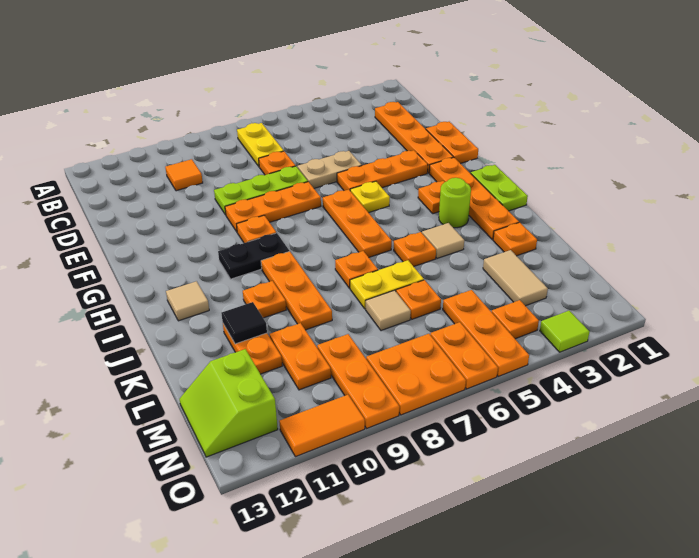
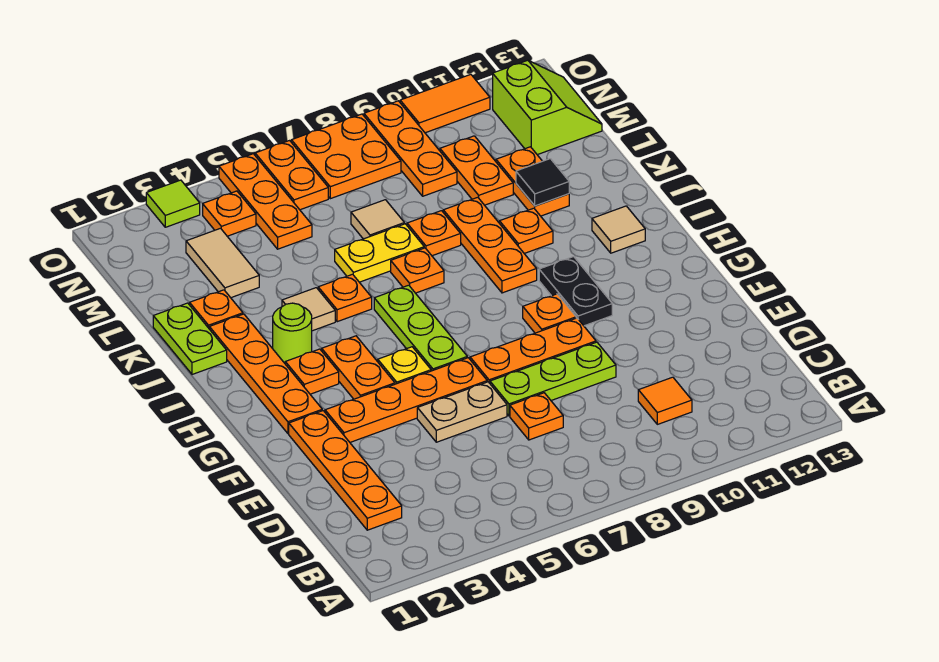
yellow 1x2 plate [237,123,283,166] -> none
orange 1x2 plate [426,122,478,164] -> orange 1x2 plate moved to [322,336,395,399]
orange 1x3 plate [337,150,428,191] -> orange 1x4 plate [325,358,487,442]
orange 1x3 plate [323,190,392,257] -> lime 1x3 plate [374,285,467,371]
lime 1x2 plate [471,165,528,211] -> lime 1x2 plate moved to [153,303,227,374]
black 1x2 plate [218,233,289,279] -> black 1x2 plate turned to [539,257,612,326]
orange 1x1 plate [396,280,441,319] -> orange 1x1 plate moved to [407,211,461,256]

